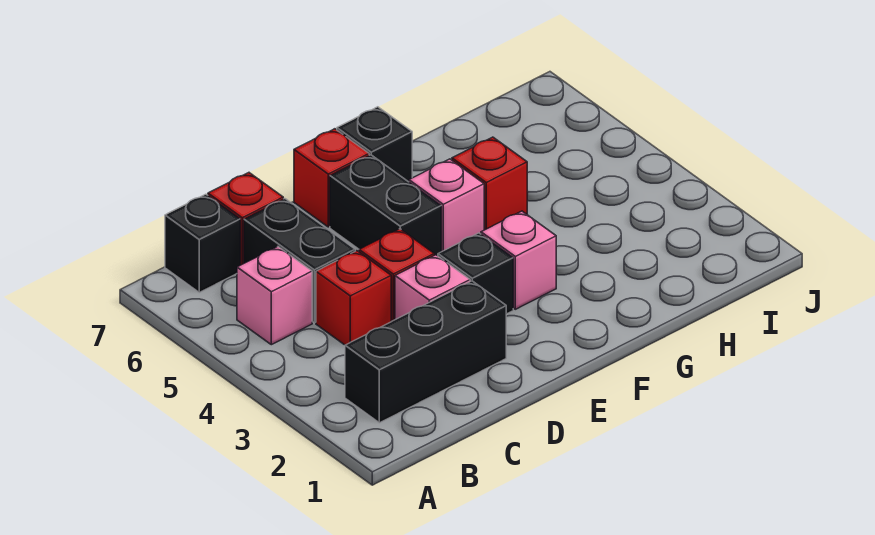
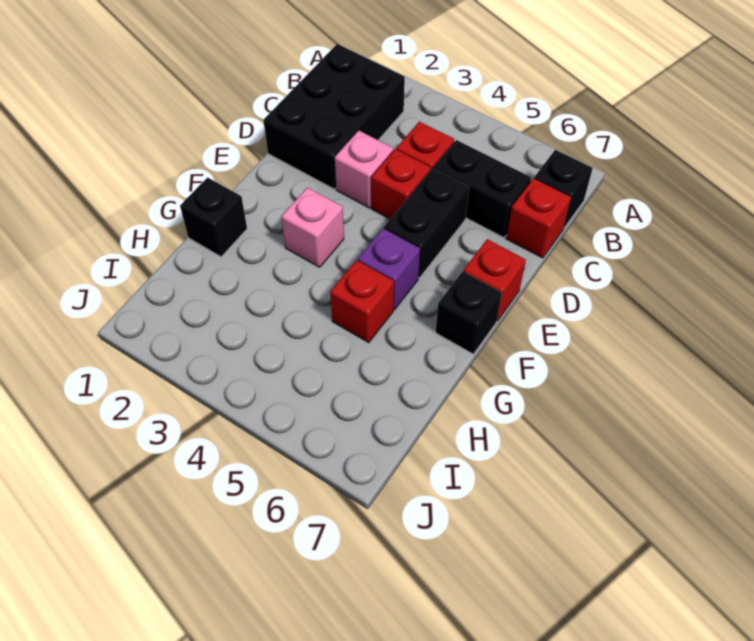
black 1x3 brick [345,281,506,423] -> black 2x3 brick [264,44,405,189]
pink 1x1 brick [237,247,312,345] -> none
black 1x1 brick [438,233,513,314] -> black 1x1 brick moved to [180,177,247,257]
black 1x2 brick [330,155,441,256] -> black 1x2 brick turned to [384,168,469,278]
pink 1x1 brick [409,159,484,252] -> purple 1x1 brick [358,229,420,310]

